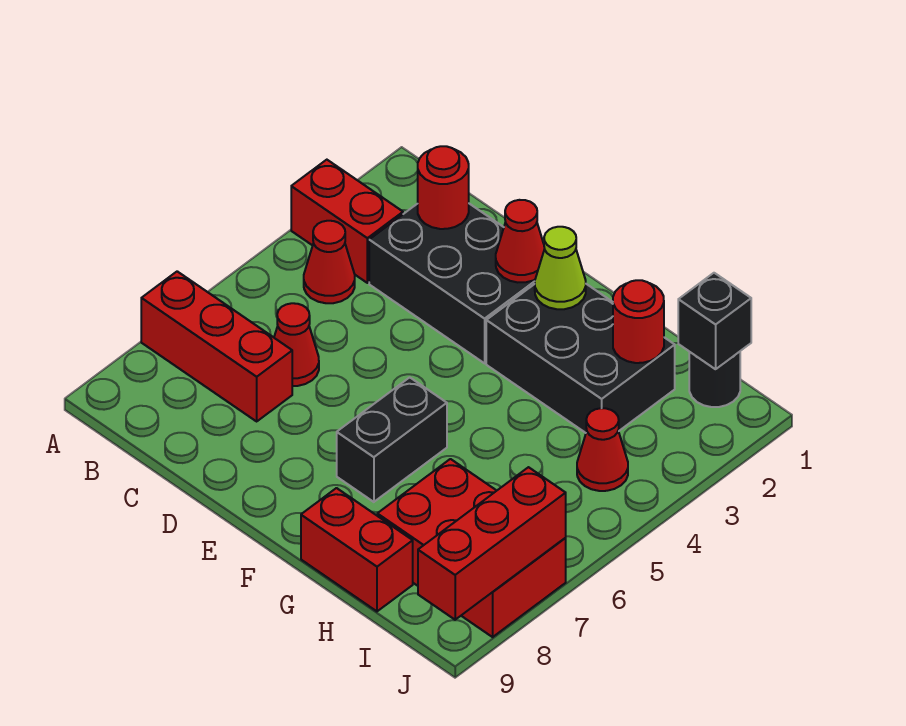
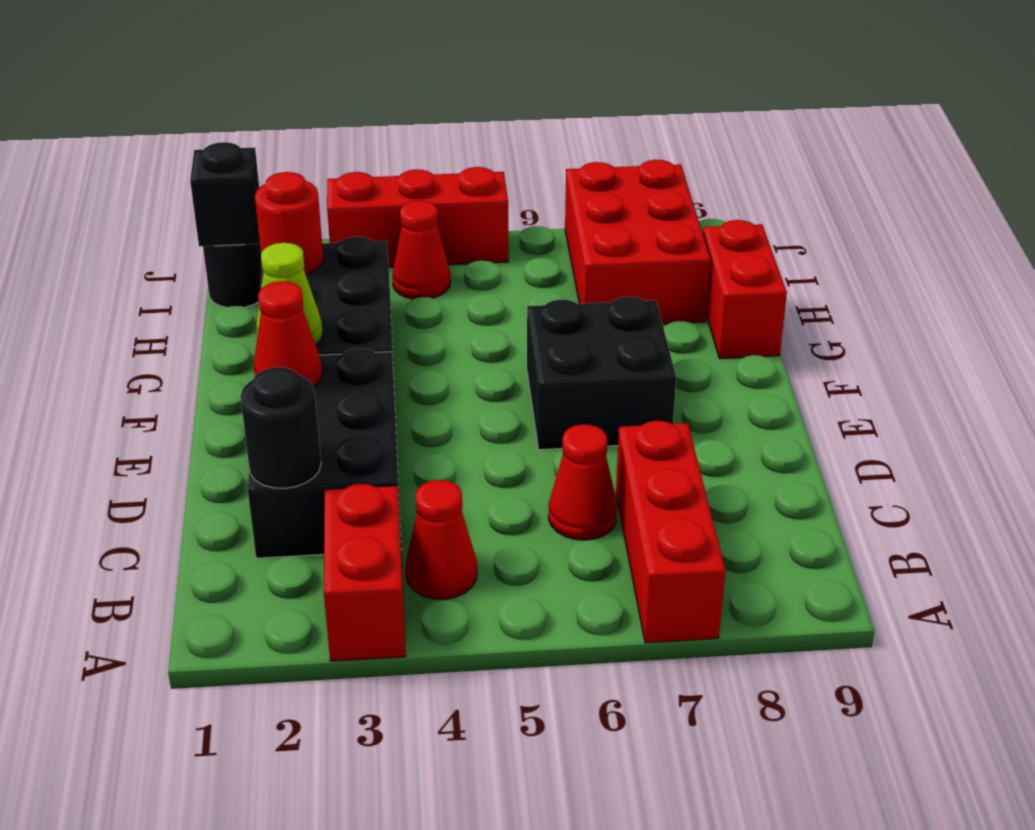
red 1x1 round brick [418,146,469,229] -> black 1x1 round brick [240,367,321,488]
black 1x2 brick [337,377,447,502] -> black 2x2 brick [527,296,676,450]
red 1x3 brick [418,467,566,620] -> red 1x3 brick moved to [327,167,509,267]

